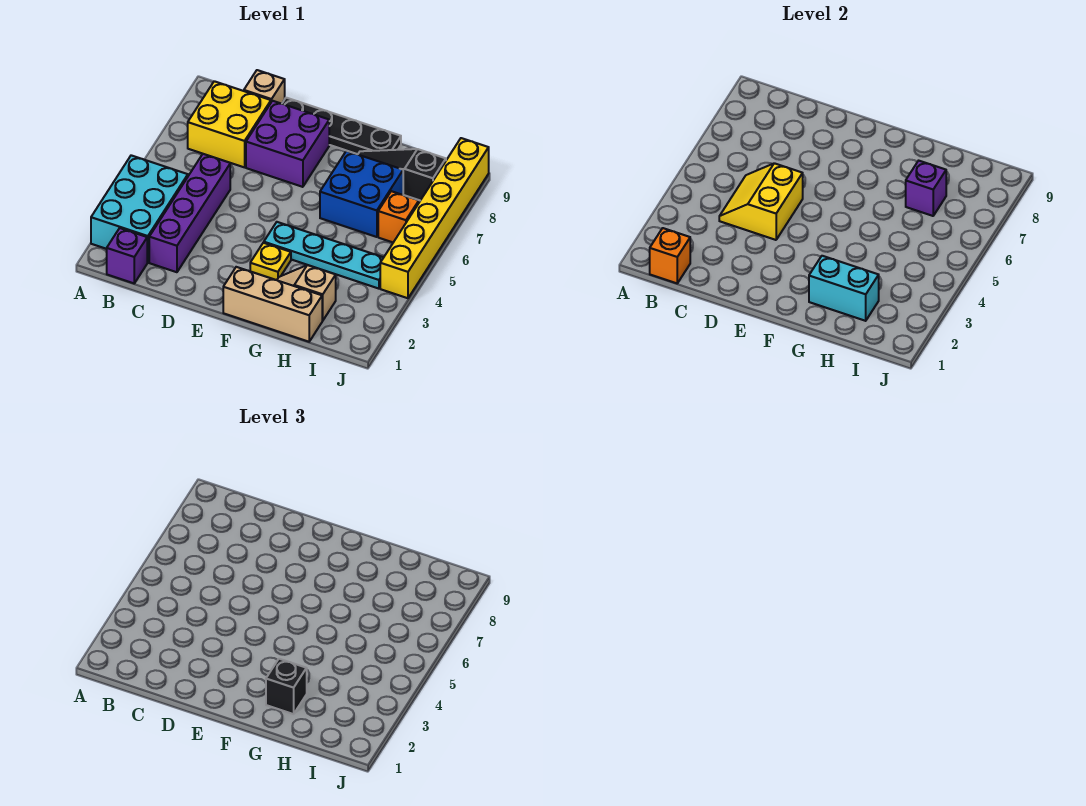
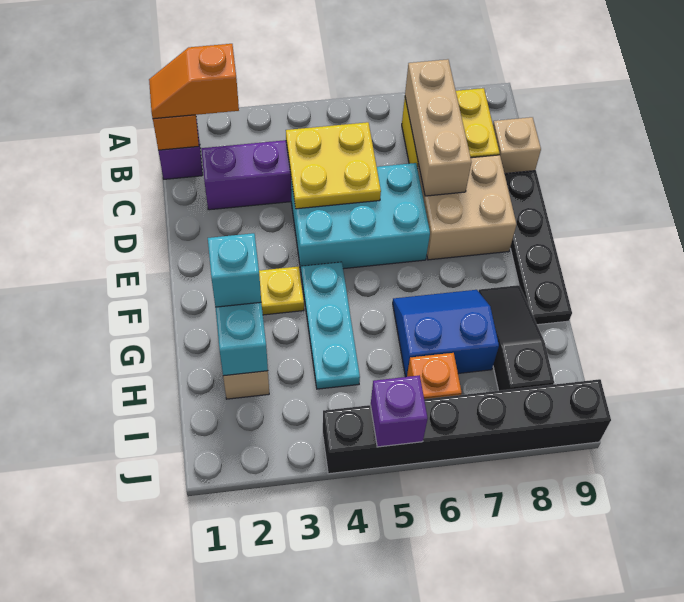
cyan 2x3 brick [91,155,188,263] -> cyan 2x3 brick moved to [291,163,430,270]
none -> orange 1x2 slope [149,44,239,119]
yellow 2x2 slope [719,163,803,240] -> yellow 2x2 plate [286,122,381,209]
purple 2x2 brick [246,101,329,187] -> tan 2x2 brick [417,155,516,260]
tan 1x3 brick [223,267,322,342] -> tan 1x3 brick moved to [405,59,472,196]
cyan 1x4 plate [264,222,384,289] -> cyan 1x3 plate [301,262,360,389]
black 1x1 brick [266,659,307,714] -> cyan 1x1 brick [208,233,261,307]
blue 2x2 brick [320,151,403,237] -> blue 2x2 slope [393,290,499,377]
purple 1x1 brick [906,161,946,216] -> purple 1x1 brick moved to [371,375,428,447]
yellow 1x6 brick [380,138,489,298] -> black 1x6 brick [323,379,611,474]

